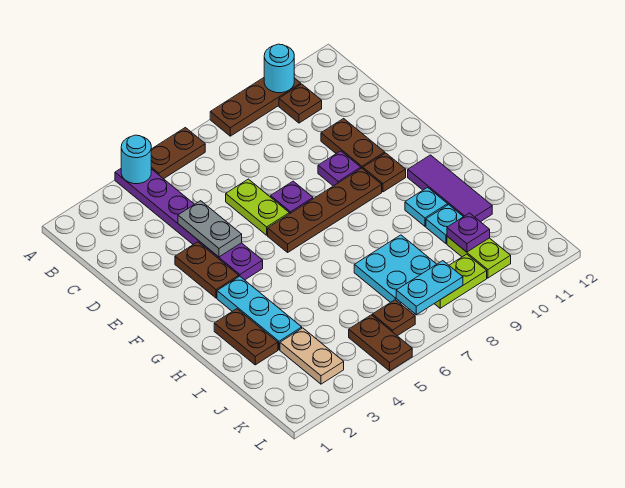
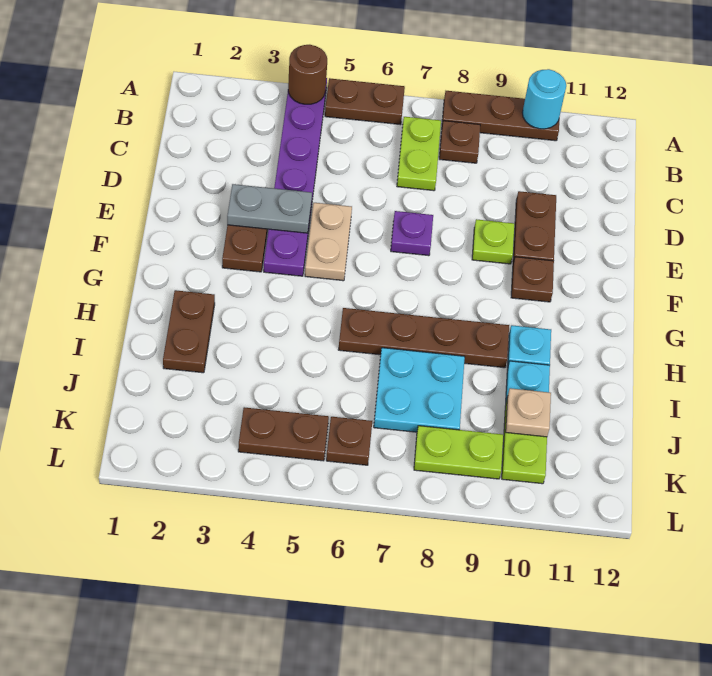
cyan 1x1 round brick [121,135,151,184] -> brown 1x1 round brick [288,45,327,104]
brown 1x1 plate [279,84,322,123] -> brown 1x1 plate moved to [439,121,480,163]
grey 1x2 plate [178,201,242,257] -> grey 1x2 plate turned to [227,184,312,233]
lime 1x2 plate [226,179,289,235] -> lime 1x2 plate moved to [397,117,441,191]
purple 1x1 plate [318,151,361,186] -> lime 1x1 plate [472,219,515,264]
brown 1x4 plate [268,168,382,252] -> brown 1x4 plate moved to [338,308,509,368]
cyan 1x3 plate [217,276,302,350] -> none
purple 1x3 tile [408,155,492,222] -> none
tan 1x2 plate [280,328,344,384] -> tan 1x2 plate moved to [305,203,352,281]
purple 1x1 plate [447,213,490,252] -> tan 1x1 plate [506,388,551,437]
brown 1x2 plate [349,315,412,371] -> brown 1x2 plate turned to [238,407,329,461]
cyan 1x2 plate [396,261,463,315] -> none

